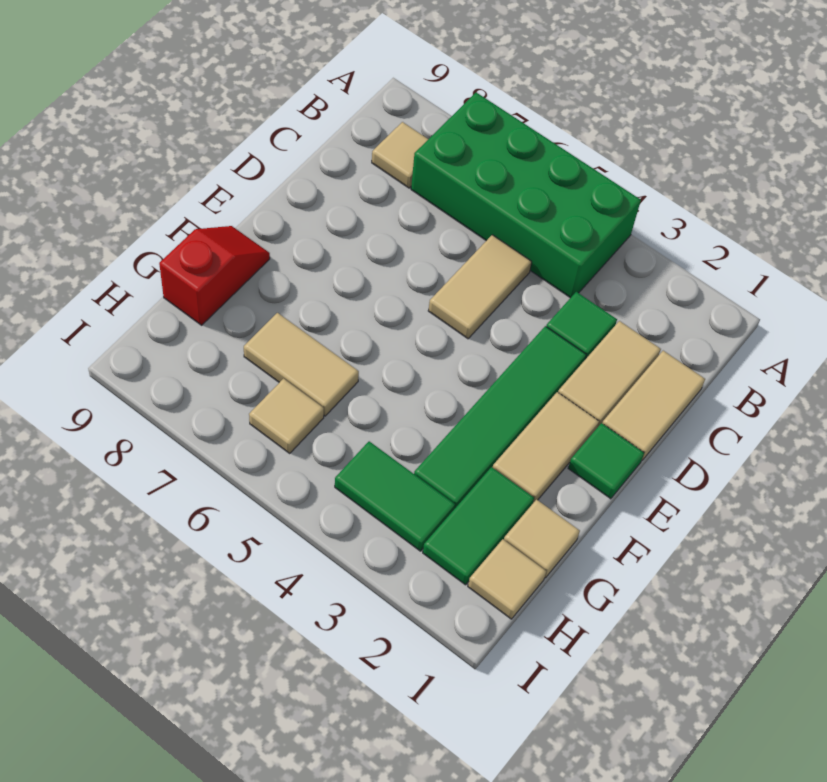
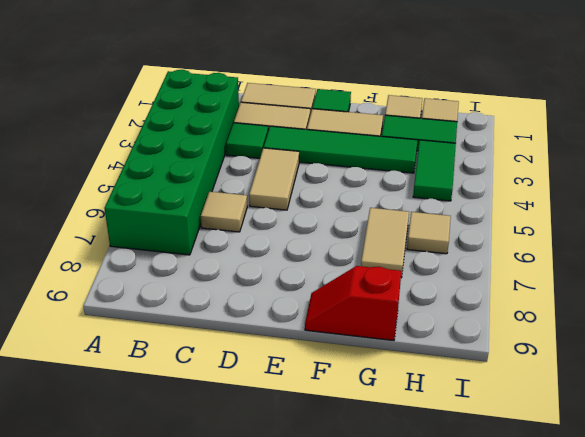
green 2x4 brick [411,93,641,298] -> green 2x6 brick [104,70,239,255]
tan 1x1 tile [372,122,428,188] -> tan 1x1 tile moved to [201,192,247,232]
tan 1x2 tile [428,235,532,339] -> tan 1x2 tile turned to [249,148,299,210]

